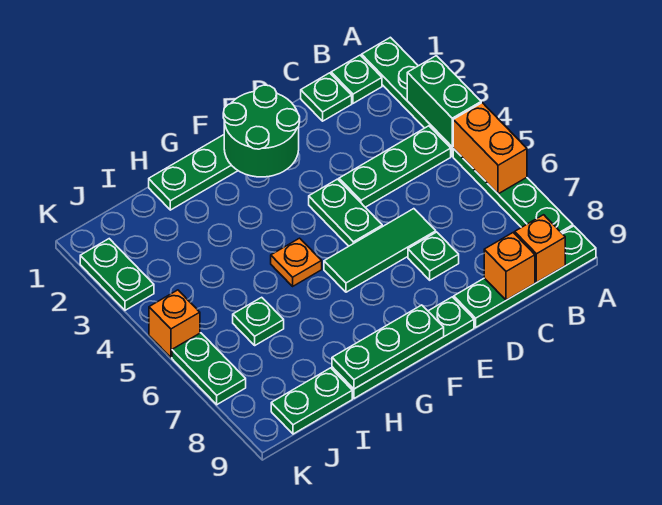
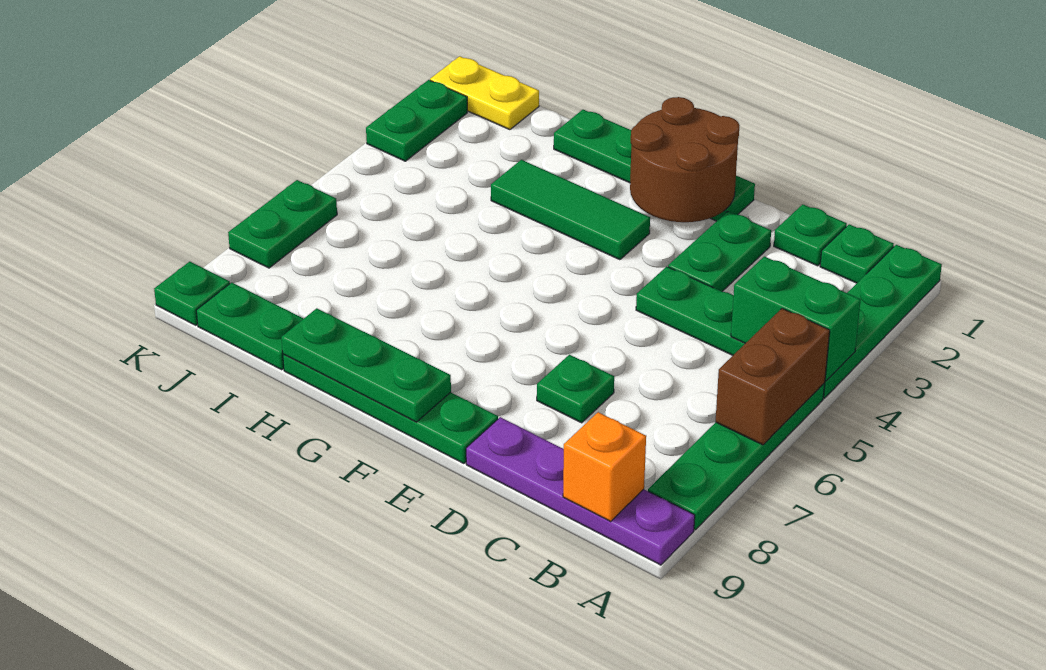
green 1x2 brick [407,56,481,147] -> green 1x2 brick turned to [731,256,861,381]
orange 1x2 brick [453,103,527,194] -> brown 1x2 brick [715,308,830,445]
green 1x4 plate [454,226,596,327] -> purple 1x4 plate [466,417,695,565]
orange 1x1 brick [484,233,535,300] -> none
green 1x3 tile [324,209,436,292] -> green 1x3 tile moved to [491,160,650,260]
green 2x2 round brick [223,85,300,177] -> brown 2x2 round brick [630,97,740,222]
green 1x2 plate [309,179,382,246] -> green 1x2 plate moved to [668,211,771,291]
orange 1x1 plate [271,238,322,286] -> none
green 1x1 plate [233,297,284,345] -> green 1x1 plate moved to [154,262,230,325]
none -> yellow 1x2 plate [430,56,539,130]
orange 1x1 brick [149,290,200,357] -> none

